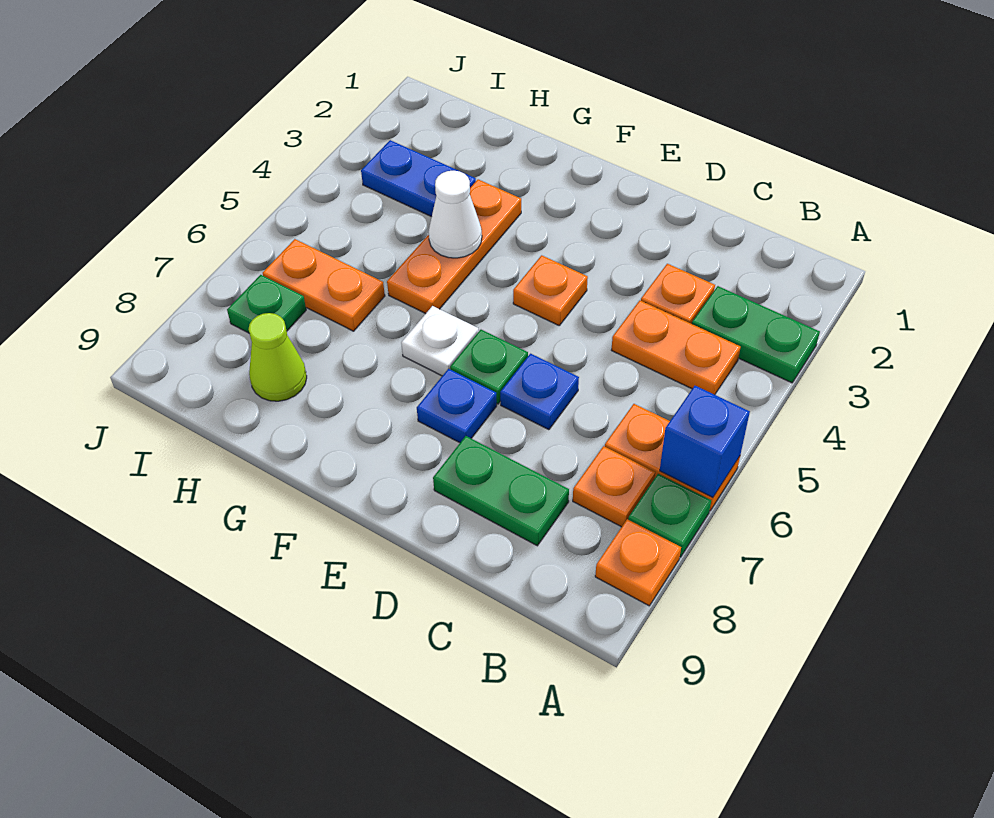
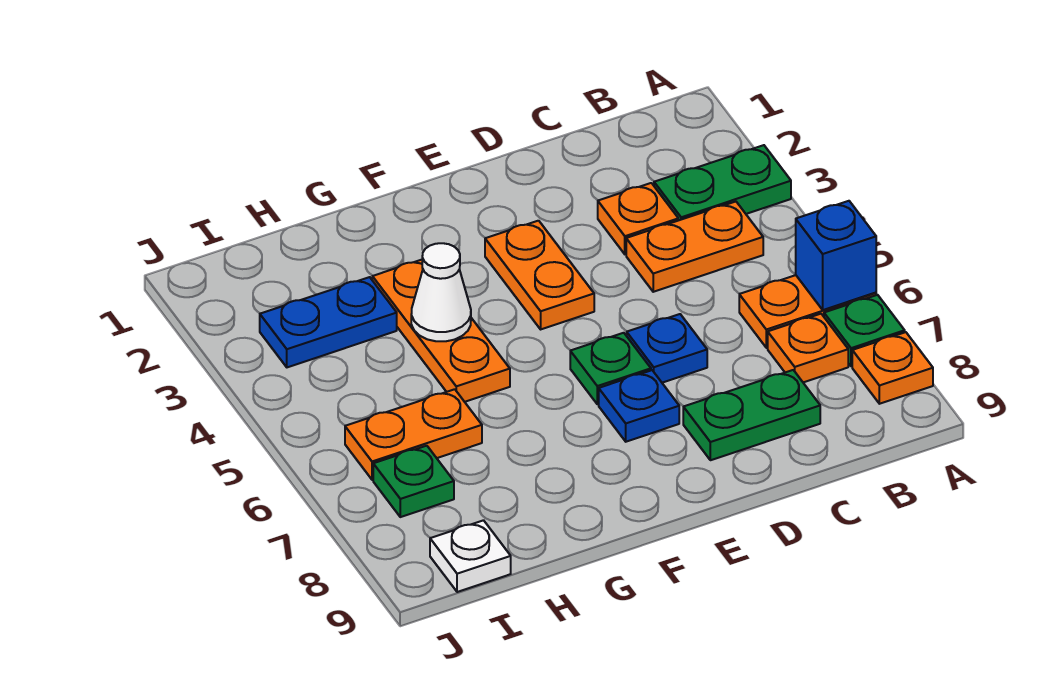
orange 1x1 plate [513,255,588,325] -> orange 1x2 plate [485,221,594,329]
white 1x1 plate [401,306,479,376] -> white 1x1 plate moved to [430,520,511,592]
lime 1x1 cone [249,313,307,401] -> none

